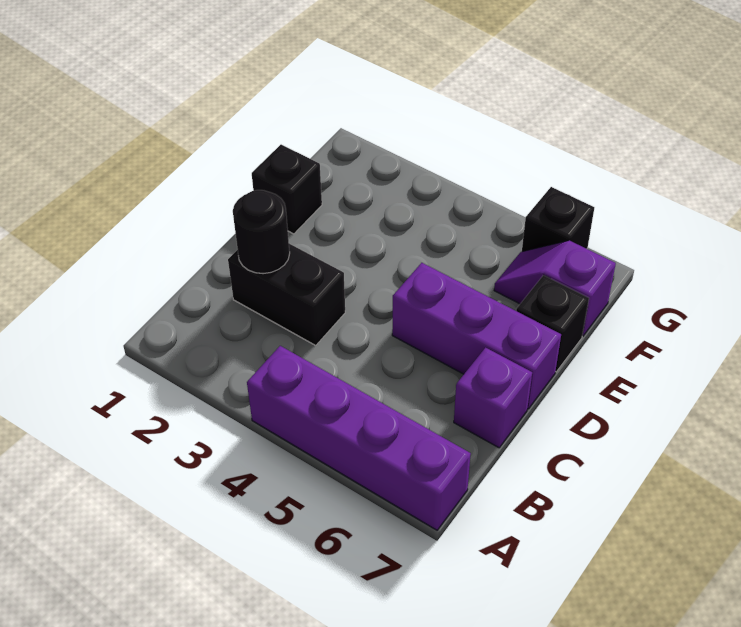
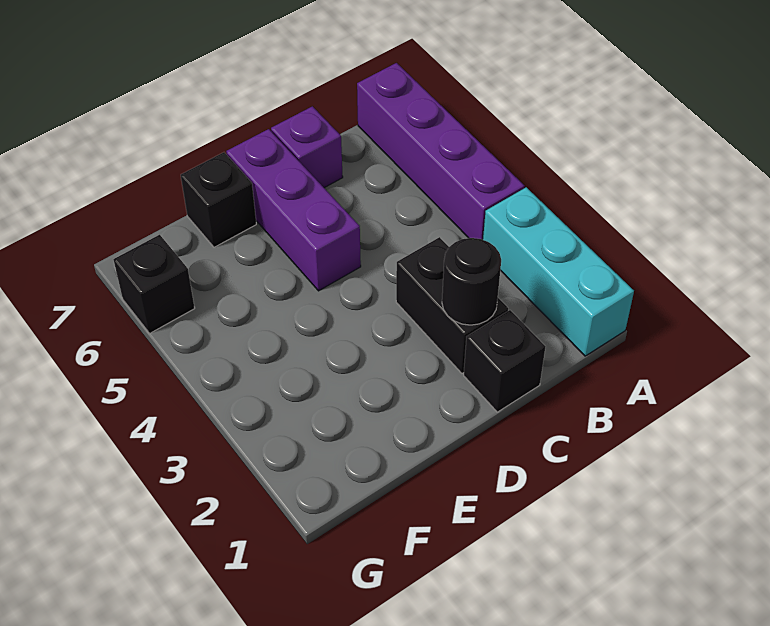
none -> cyan 1x3 brick [483,187,634,356]
black 1x1 brick [252,145,322,234] -> black 1x1 brick moved to [464,310,545,412]
purple 1x2 slope [494,240,616,336] -> none

